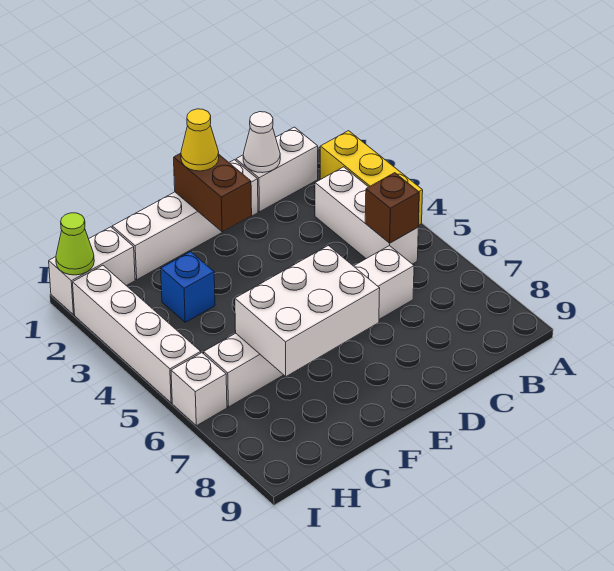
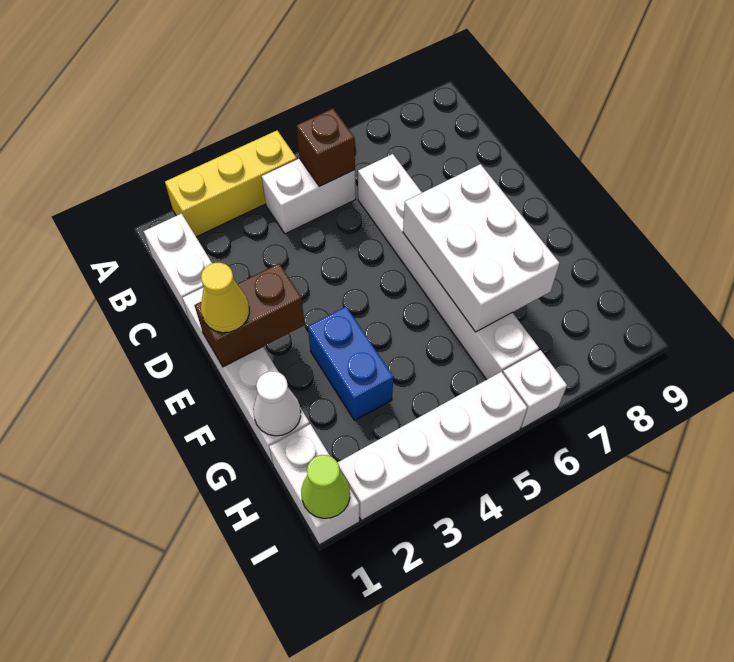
white 1x3 brick [315,167,418,264] -> white 1x2 brick [262,158,356,234]
white 1x1 cone [243,112,280,173] -> white 1x1 cone moved to [253,371,301,436]
blue 1x1 brick [161,252,215,322] -> blue 1x2 brick [308,307,393,420]

